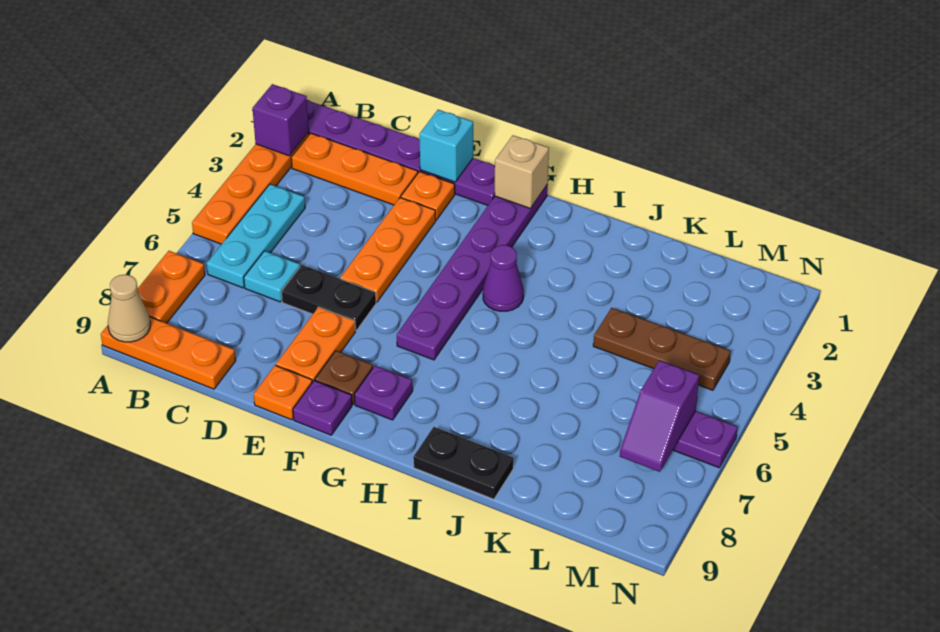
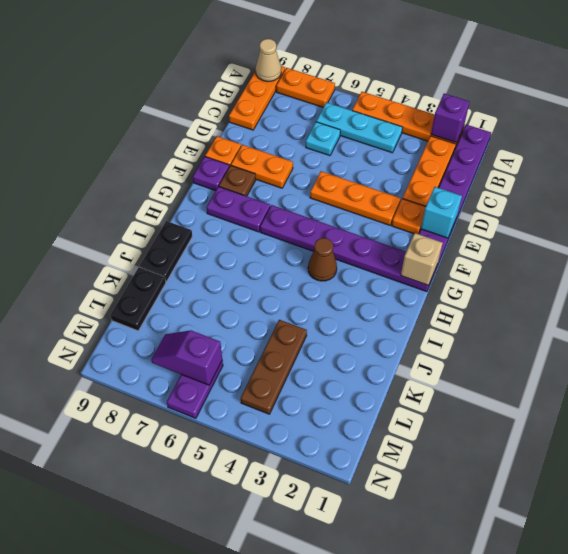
black 1x2 plate [281,265,376,330] -> black 1x2 plate moved to [110,267,166,331]
purple 1x1 plate [354,366,413,420] -> purple 1x2 plate [206,187,270,232]
purple 1x1 cone [483,245,524,311] -> brown 1x1 cone [308,238,337,281]

